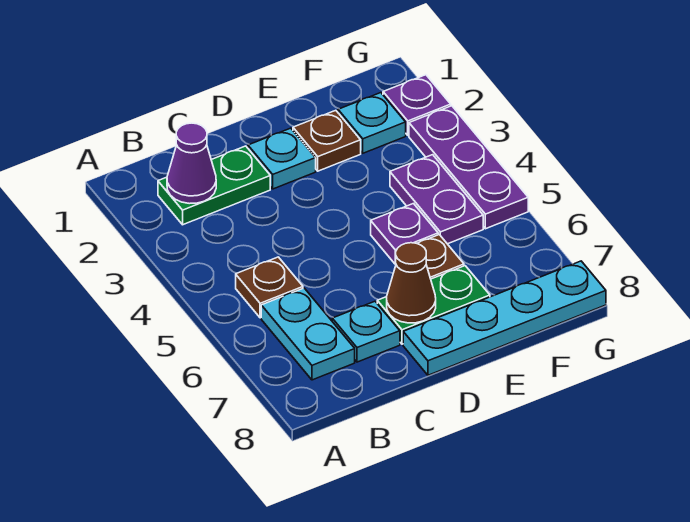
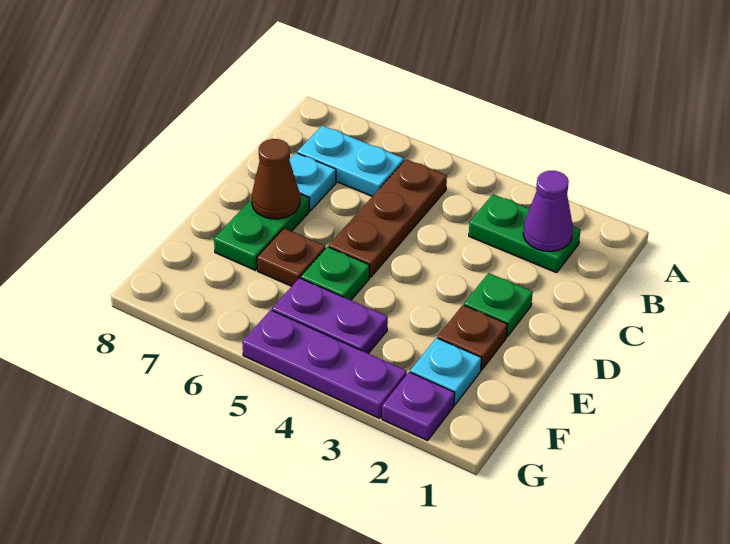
green 1x2 plate [158,146,270,225] -> green 1x2 plate turned to [469,194,580,273]
brown 1x1 plate [236,257,303,318] -> brown 1x3 plate [329,159,447,277]
cyan 1x1 plate [248,128,316,189] -> green 1x1 plate [464,273,533,337]
cyan 1x4 plate [403,261,606,375] -> none
purple 1x1 plate [371,204,438,264] -> green 1x1 plate [301,247,370,300]

